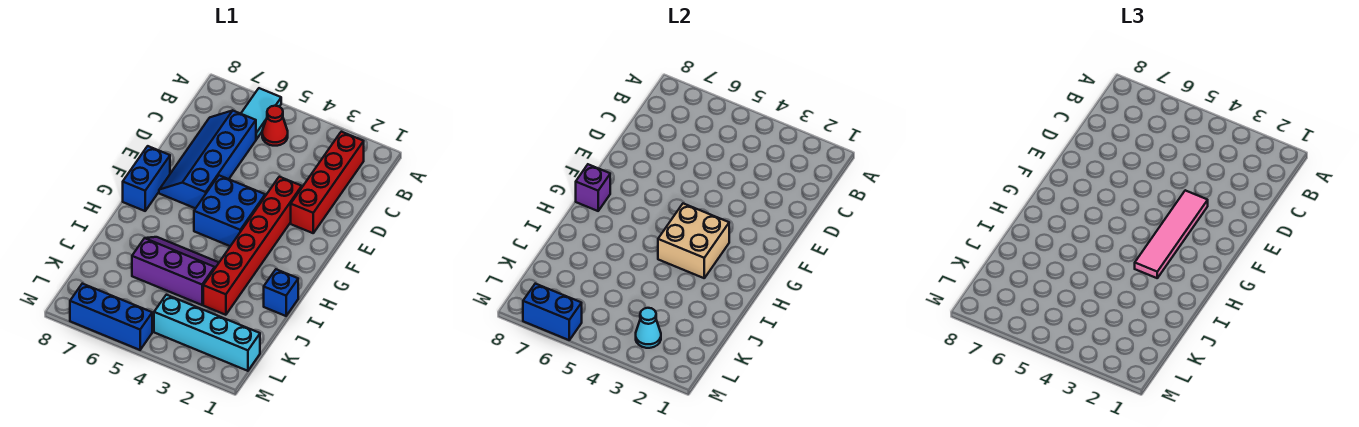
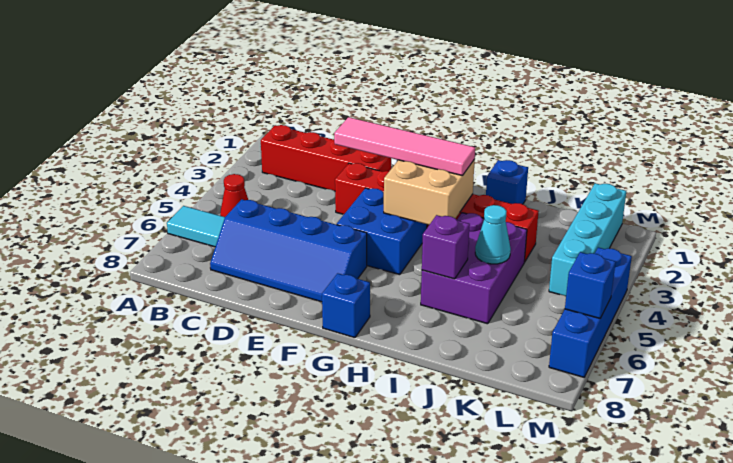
blue 1x2 brick [123,146,170,211] -> blue 1x1 brick [322,273,370,338]
purple 1x1 brick [576,164,610,211] -> purple 1x1 brick moved to [422,215,470,279]
purple 2x3 slope [132,237,219,305] -> purple 2x3 brick [421,213,527,324]
cyan 1x1 cone [636,308,661,348] -> cyan 1x1 cone moved to [475,205,511,264]
blue 1x3 brick [70,284,152,350] -> blue 1x4 brick [549,247,632,377]
blue 1x2 brick [523,284,582,340] -> blue 1x1 brick [565,252,616,318]

